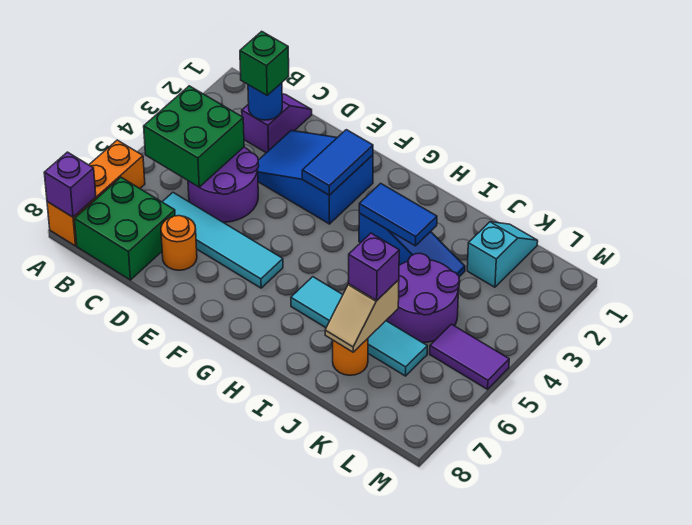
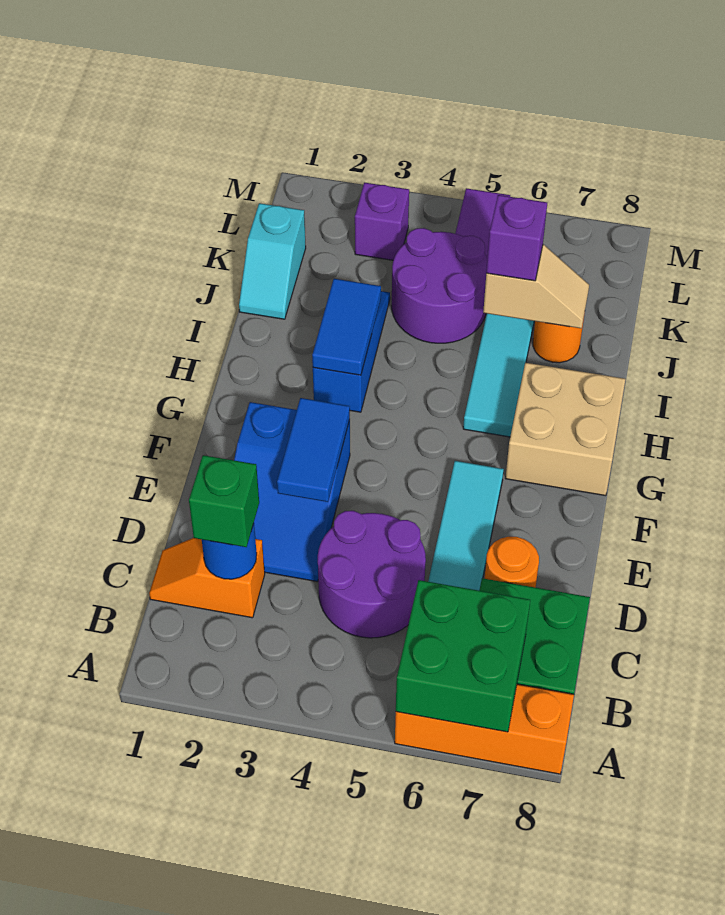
purple 1x1 brick [44,152,96,217] -> purple 1x1 brick moved to [355,183,409,260]
green 2x2 brick [144,86,244,187] -> green 2x2 brick moved to [396,580,530,732]
purple 1x2 slope [242,94,312,153] -> orange 1x2 slope [149,538,265,618]
blue 1x2 tile [302,130,373,195] -> blue 1x2 tile turned to [277,398,350,502]
none -> tan 2x2 brick [505,363,625,496]
cyan 1x2 slope [467,222,538,287] -> cyan 1x2 slope turned to [239,203,306,319]

